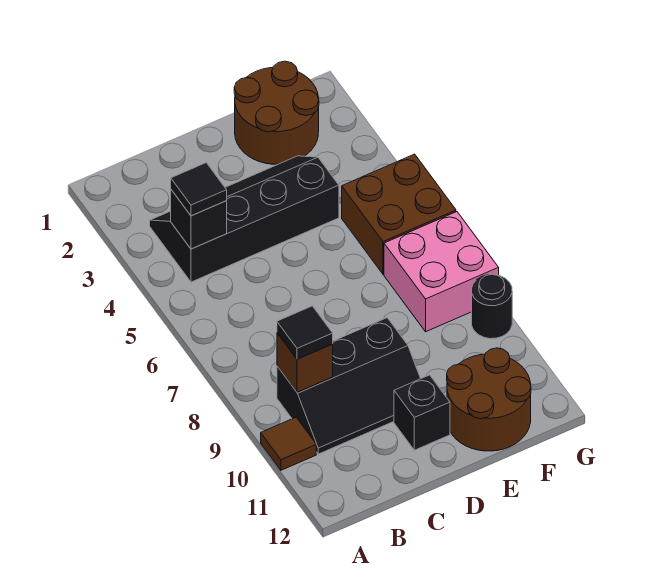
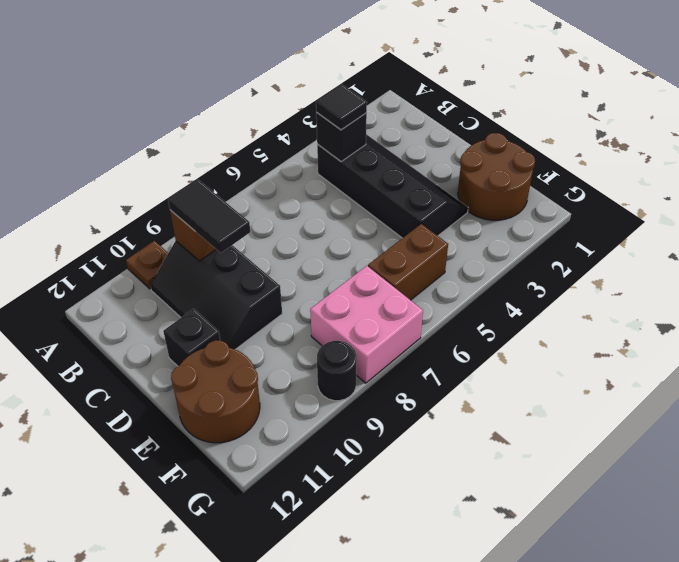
brown 1x1 tile [261,417,316,470] -> brown 1x1 plate [126,241,168,289]
black 1x1 tile [277,306,333,359] -> black 1x2 tile [168,180,250,253]
brown 2x2 brick [342,154,456,274] -> brown 1x2 brick [368,224,448,300]

